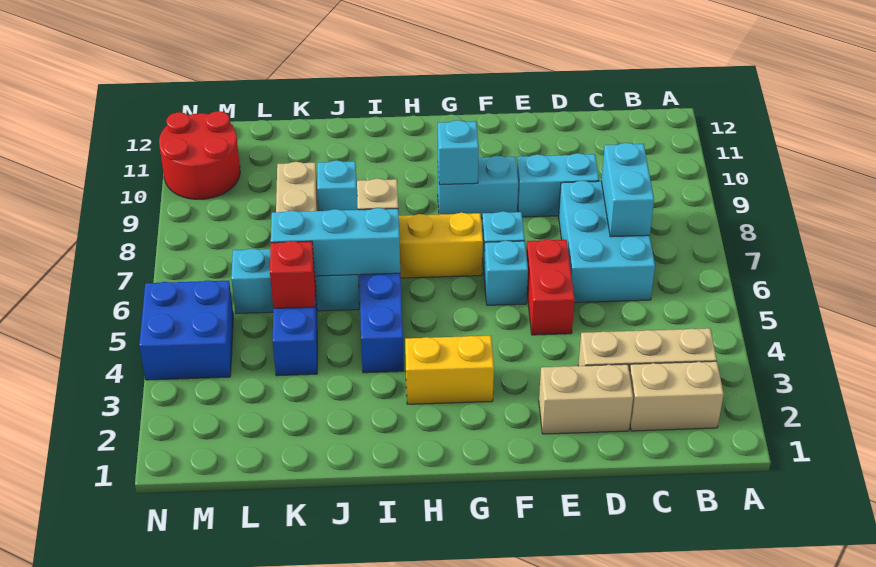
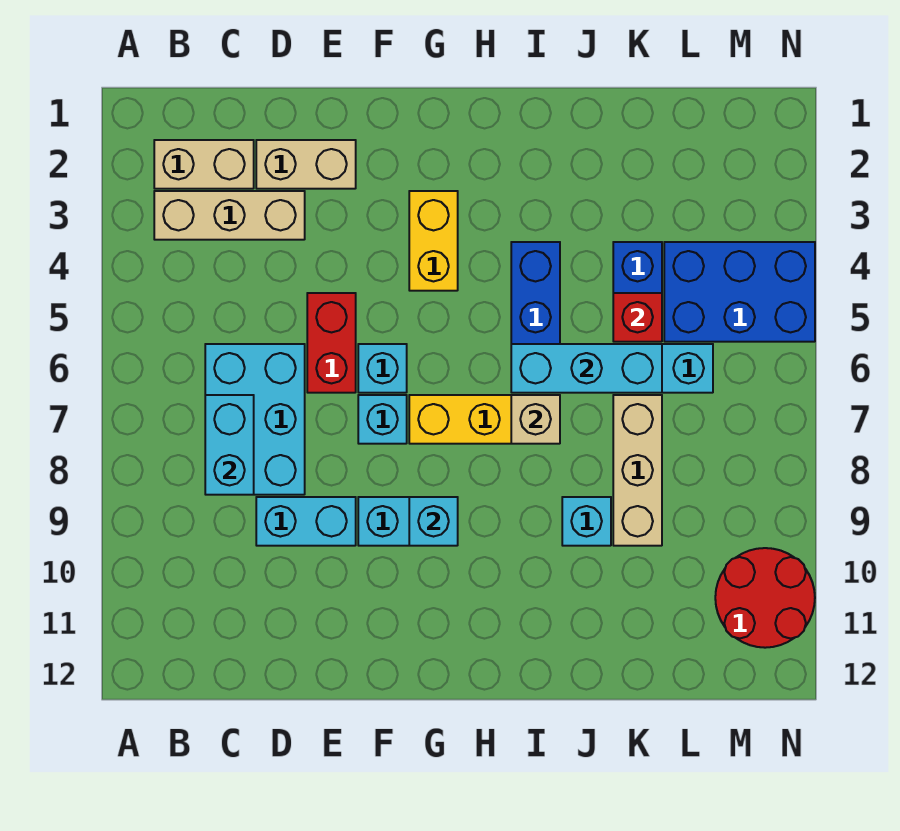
yellow 1x2 brick [405,336,494,404] -> yellow 1x2 brick turned to [409,191,458,291]
blue 2x2 brick [139,280,233,380] -> blue 2x3 brick [664,242,815,342]

